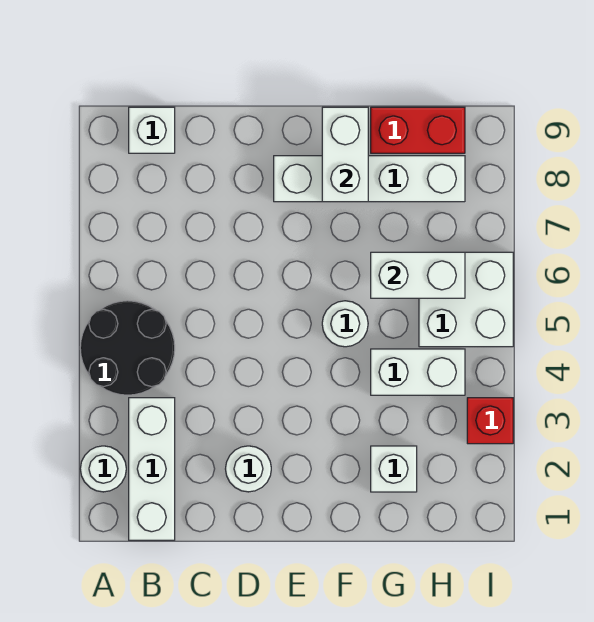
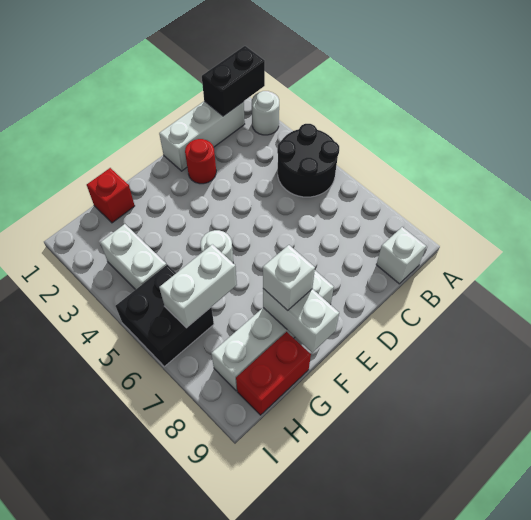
none -> black 1x2 brick [202,46,265,116]
white 1x3 brick [129,398,175,540] -> white 1x3 brick turned to [159,101,245,171]
white 1x1 round brick [226,446,271,492] -> red 1x1 round brick [185,139,216,184]
white 1x1 brick [371,446,417,492] -> white 1x1 brick moved to [263,245,315,310]
white 1x2 brick [371,349,465,395] -> white 1x2 brick turned to [100,224,166,290]
white 2x2 brick [419,252,513,347] -> black 2x2 brick [116,265,214,367]
red 1x1 brick [467,398,513,444] -> red 1x1 brick moved to [87,168,135,223]

